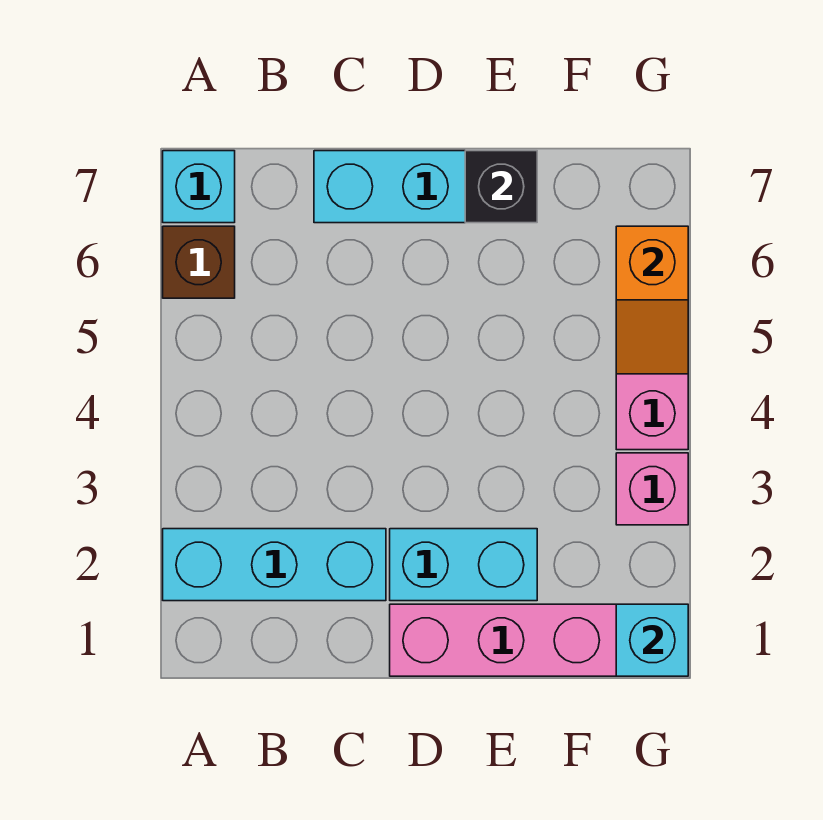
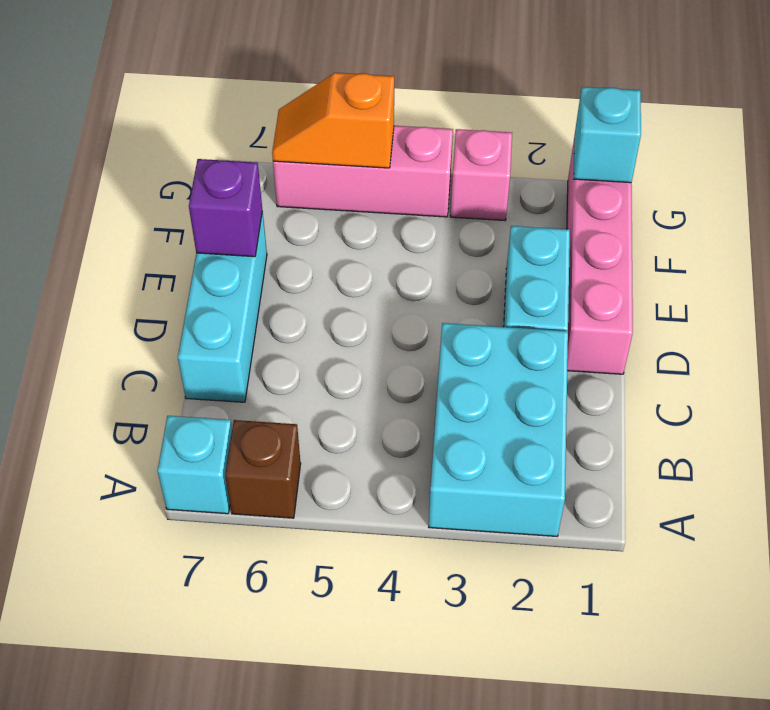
cyan 1x3 brick [163,529,386,601] -> cyan 2x3 brick [429,323,568,536]
black 1x1 brick [465,151,537,223] -> purple 1x1 brick [189,159,262,257]
orange 1x2 slope [616,226,688,374] -> orange 1x2 slope turned to [272,73,394,168]

